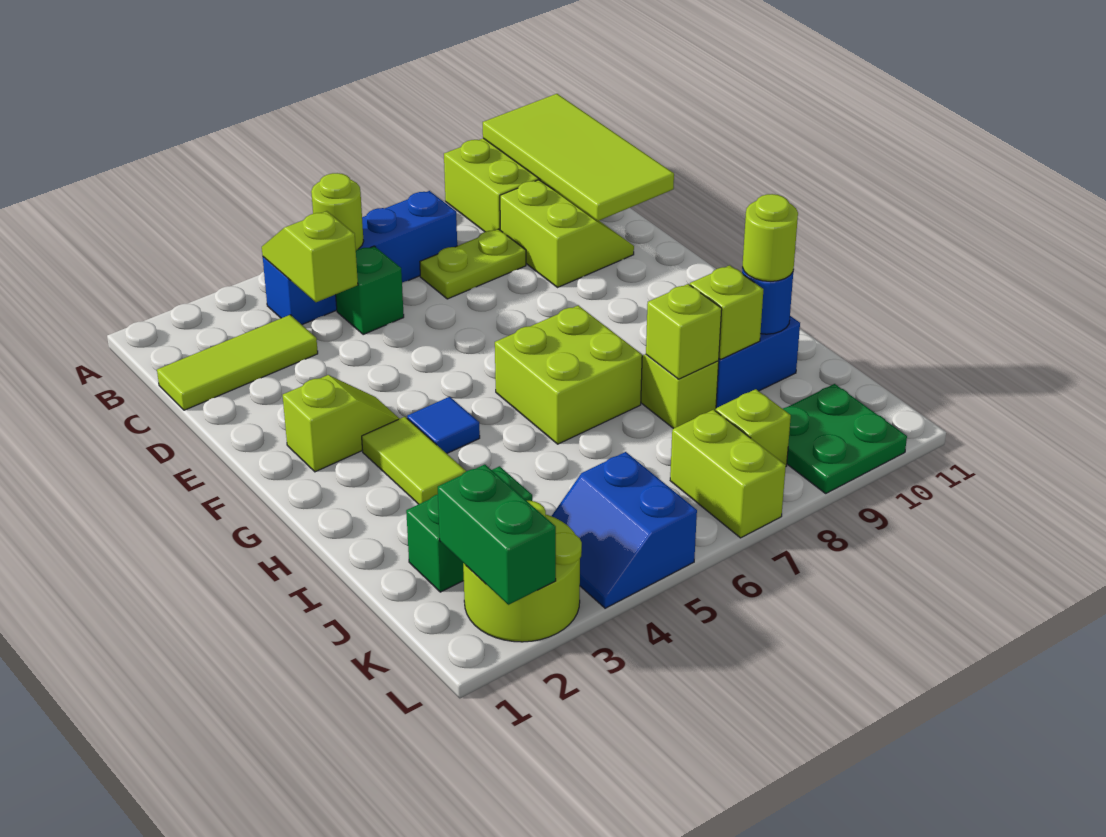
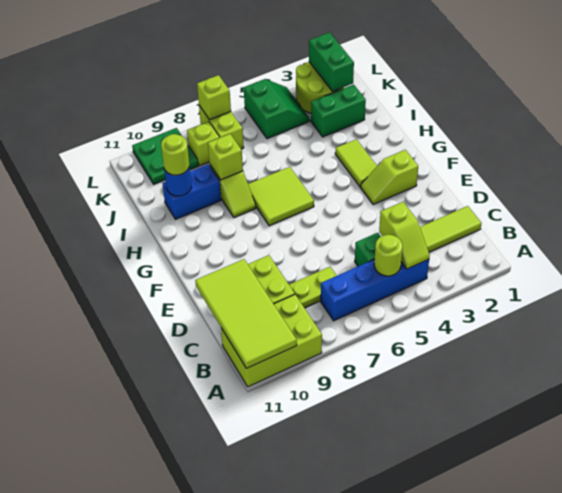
blue 1x1 tile [407,397,480,453] -> none
lime 2x2 brick [495,305,642,444] -> lime 2x2 tile [248,167,314,226]
lime 1x1 brick [690,265,763,359] -> lime 1x1 brick moved to [197,75,231,120]
blue 2x2 slope [552,452,697,608] -> green 2x2 slope [244,79,310,139]

